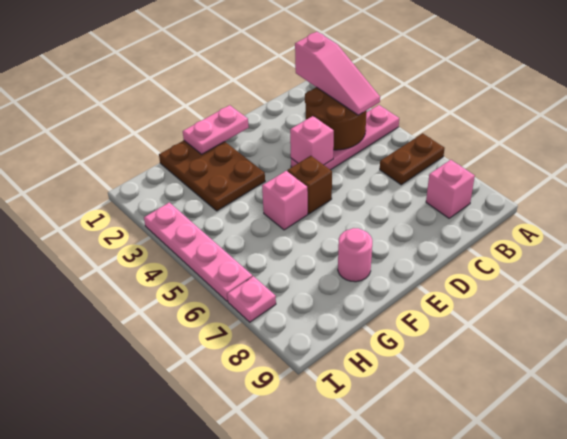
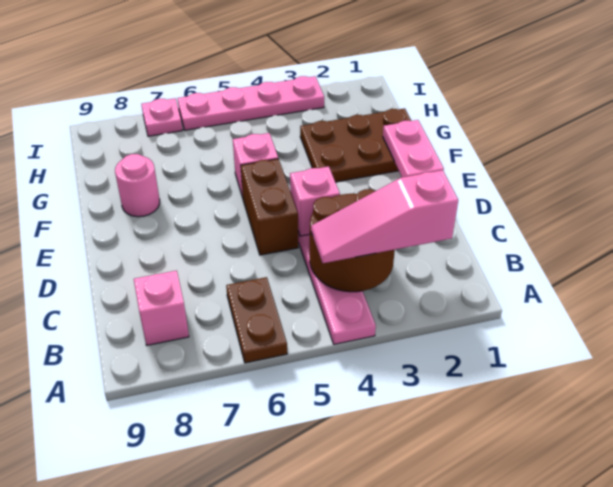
brown 1x1 brick [287,156,332,214] -> brown 1x2 brick [241,159,298,255]

